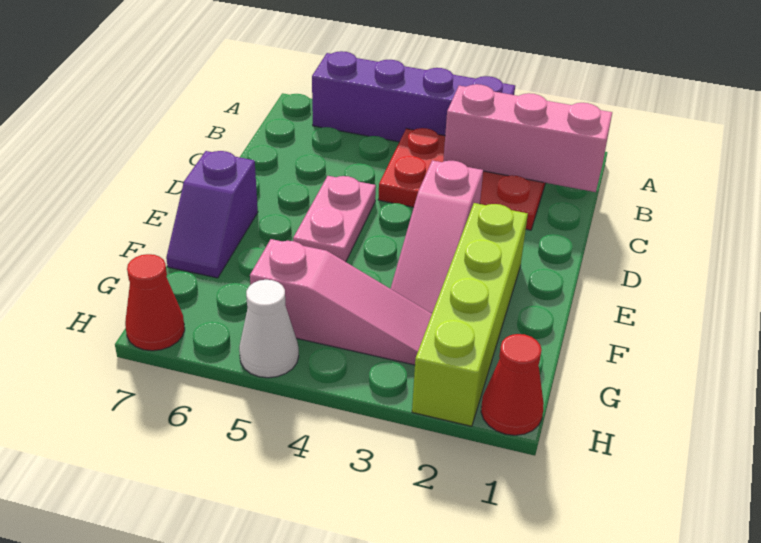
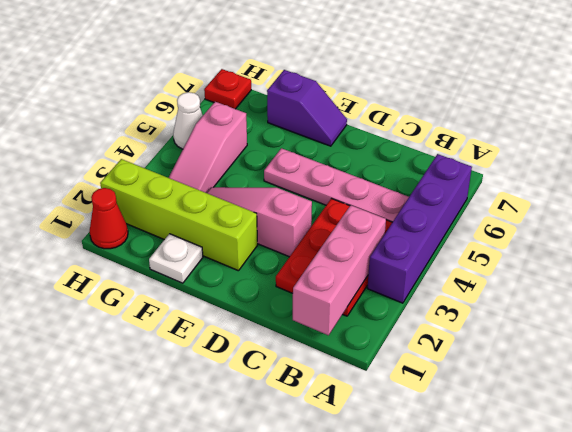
pink 1x2 plate [293,176,376,262] -> pink 1x4 plate [264,148,409,222]
purple 1x2 slope [166,151,258,278] -> purple 1x2 slope turned to [267,70,347,146]
none -> white 1x1 plate [149,234,203,283]
red 1x1 cone [125,254,185,351] -> red 1x1 plate [204,69,251,109]

